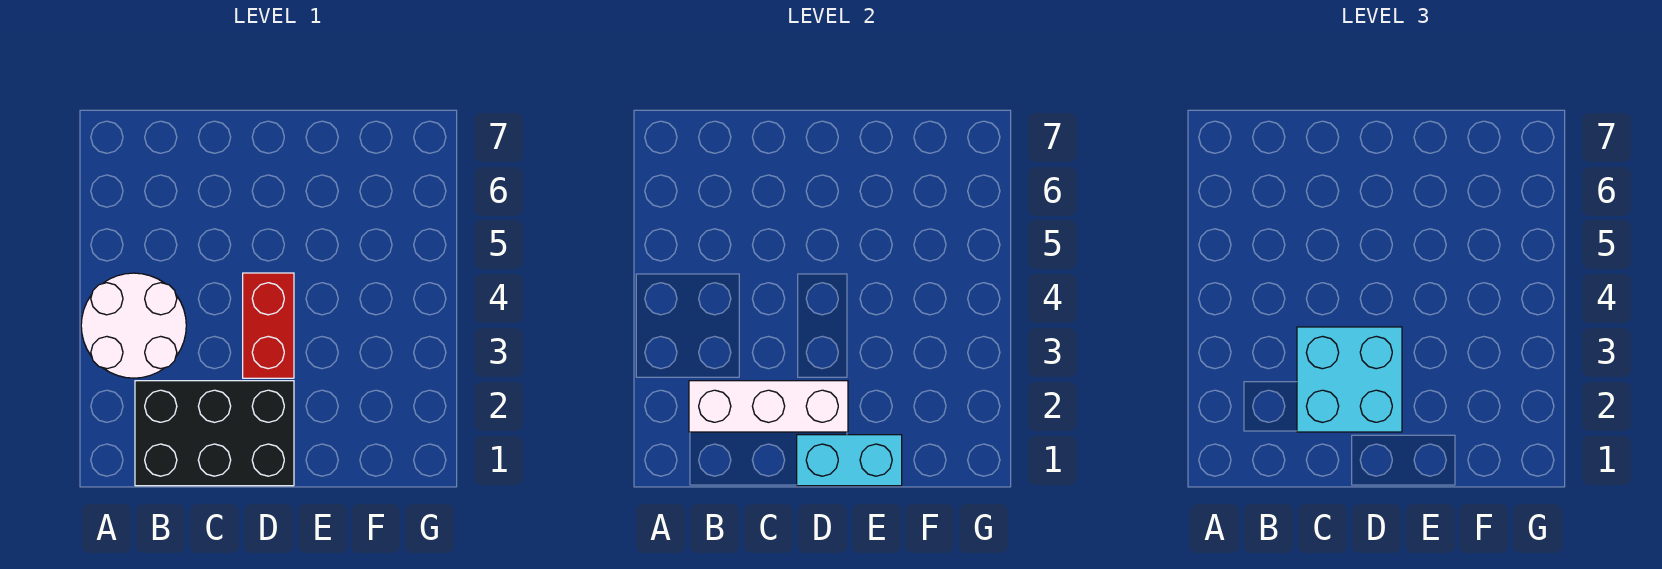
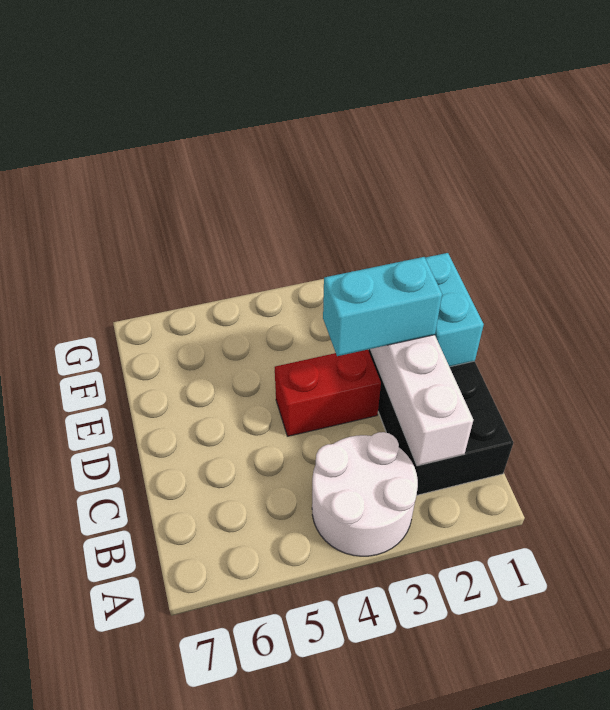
cyan 2x2 brick [1297,327,1402,432] -> cyan 1x2 brick [323,257,442,356]

